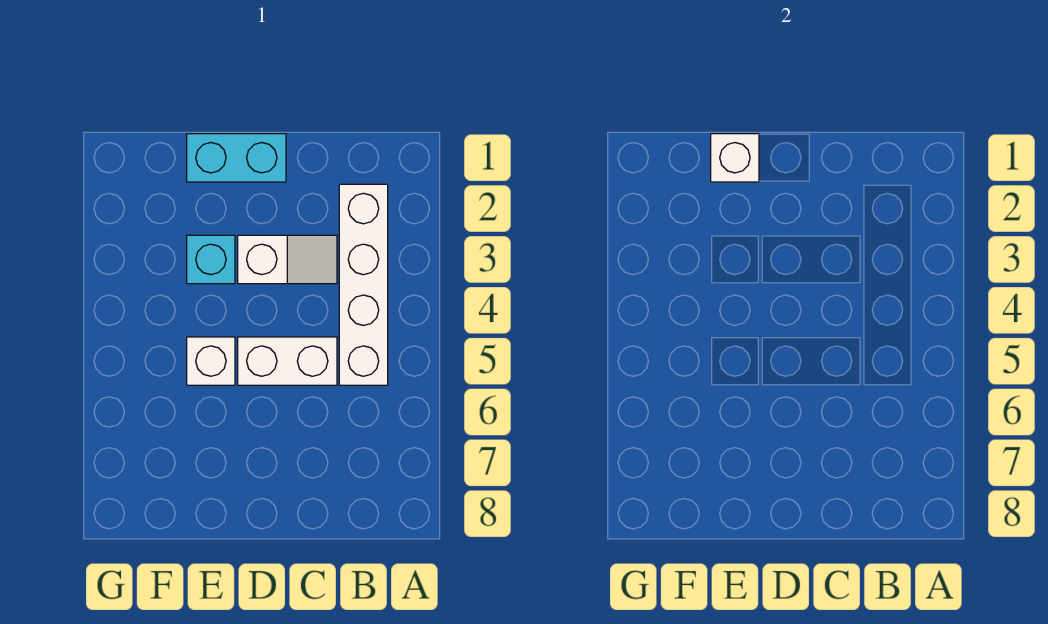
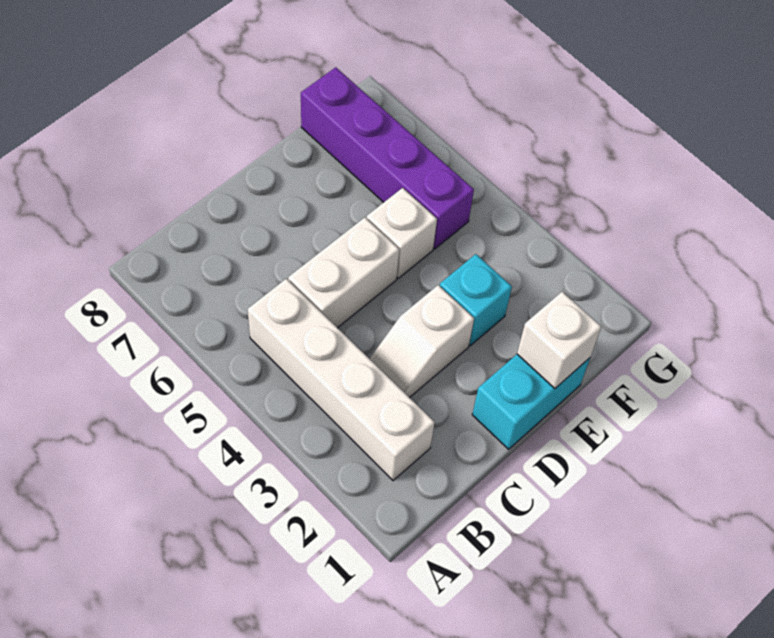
none -> purple 1x4 brick [301,67,474,249]

